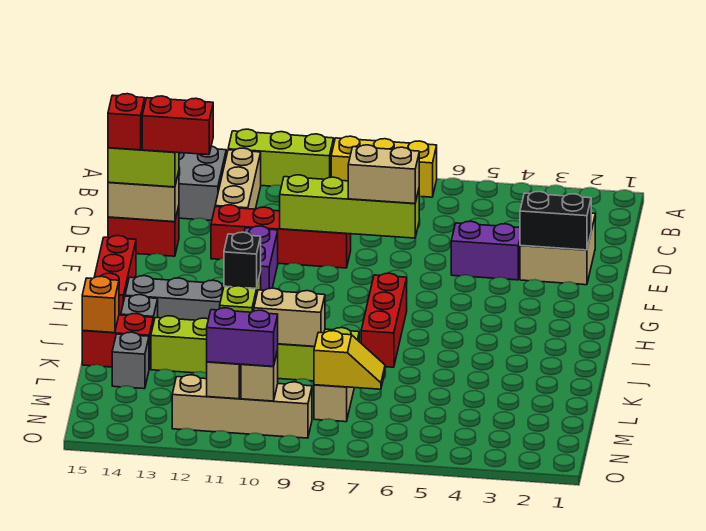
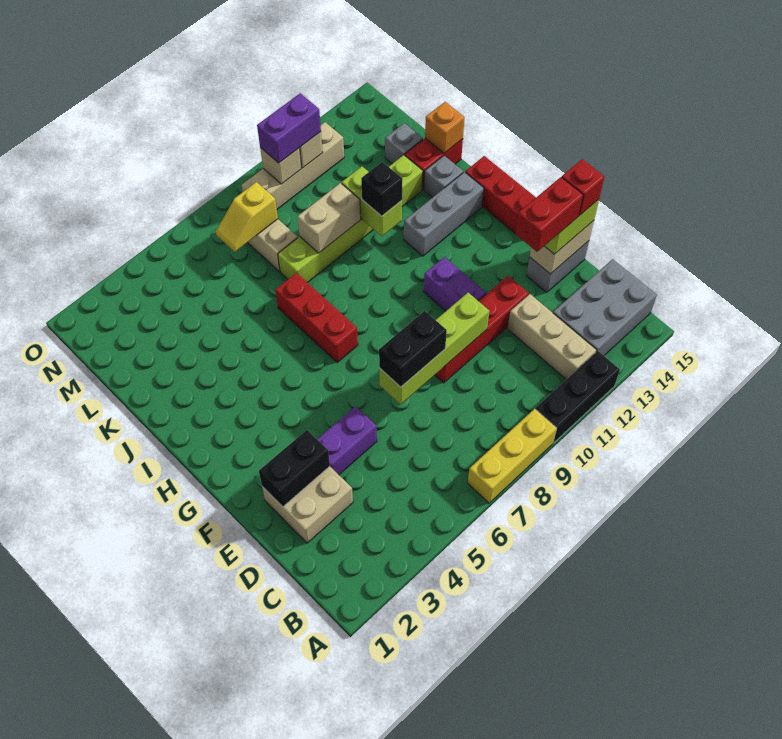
lime 1x3 brick [228,129,334,186] -> black 1x3 brick [535,351,620,443]
tan 1x2 brick [348,145,419,203] -> black 1x2 brick [379,311,447,387]
red 1x2 brick [108,206,179,256] -> grey 1x2 brick [526,241,589,292]

